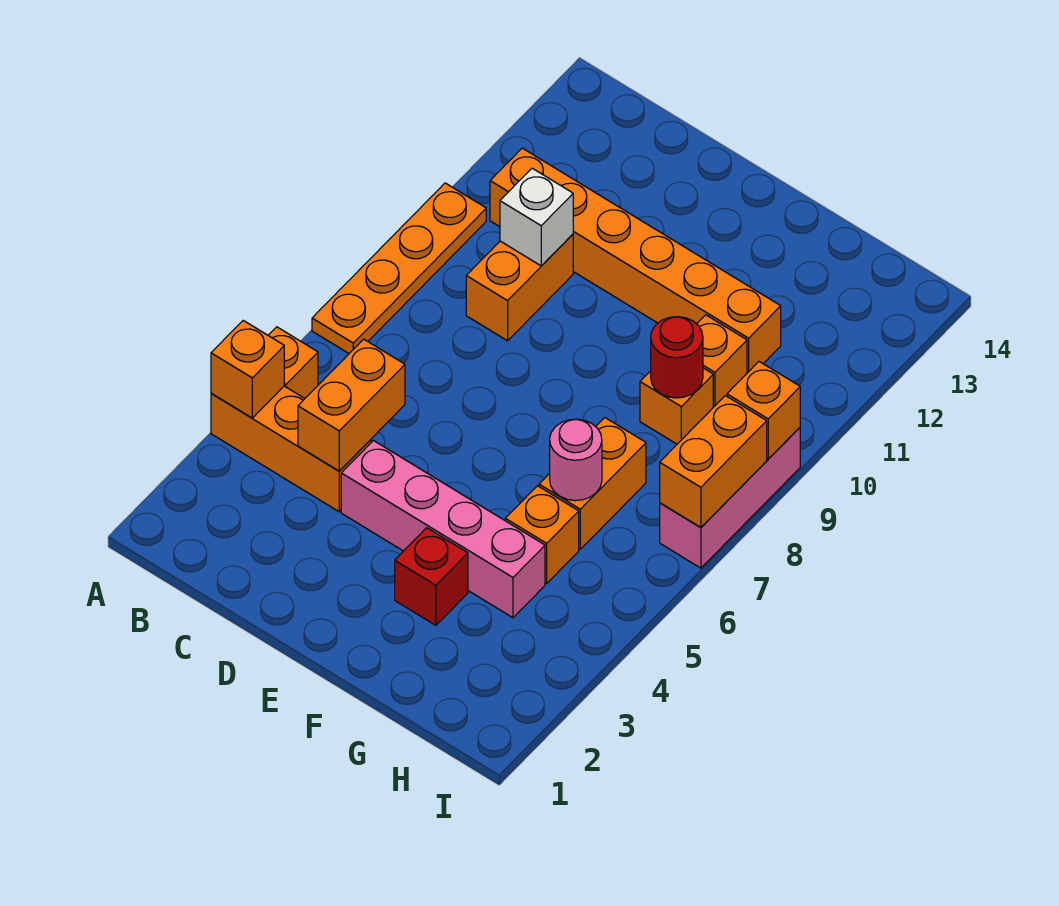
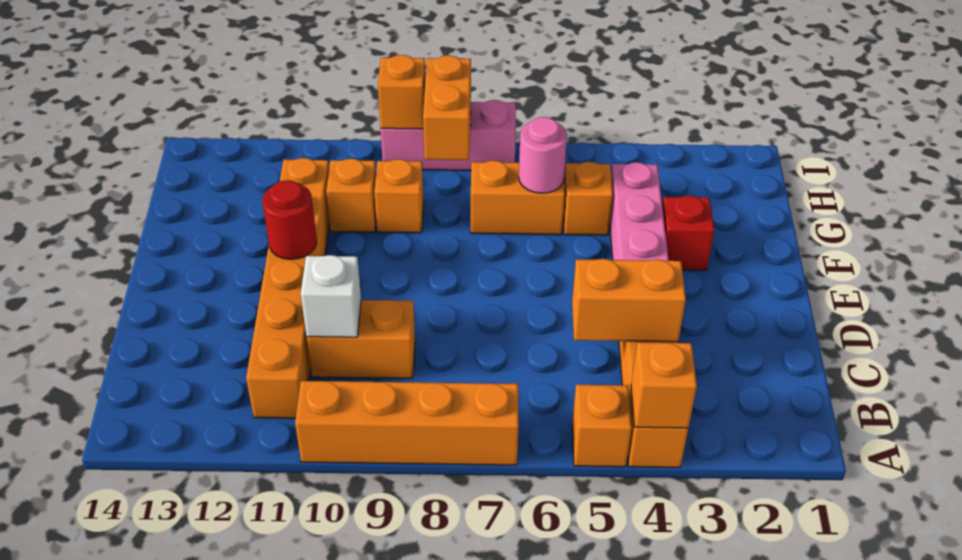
orange 1x4 plate [312,183,486,353] -> orange 1x4 brick [295,381,519,465]
red 1x1 round brick [650,317,703,398] -> red 1x1 round brick moved to [262,180,317,259]
orange 1x2 brick [660,396,767,528] -> orange 1x2 brick turned to [423,56,471,160]

